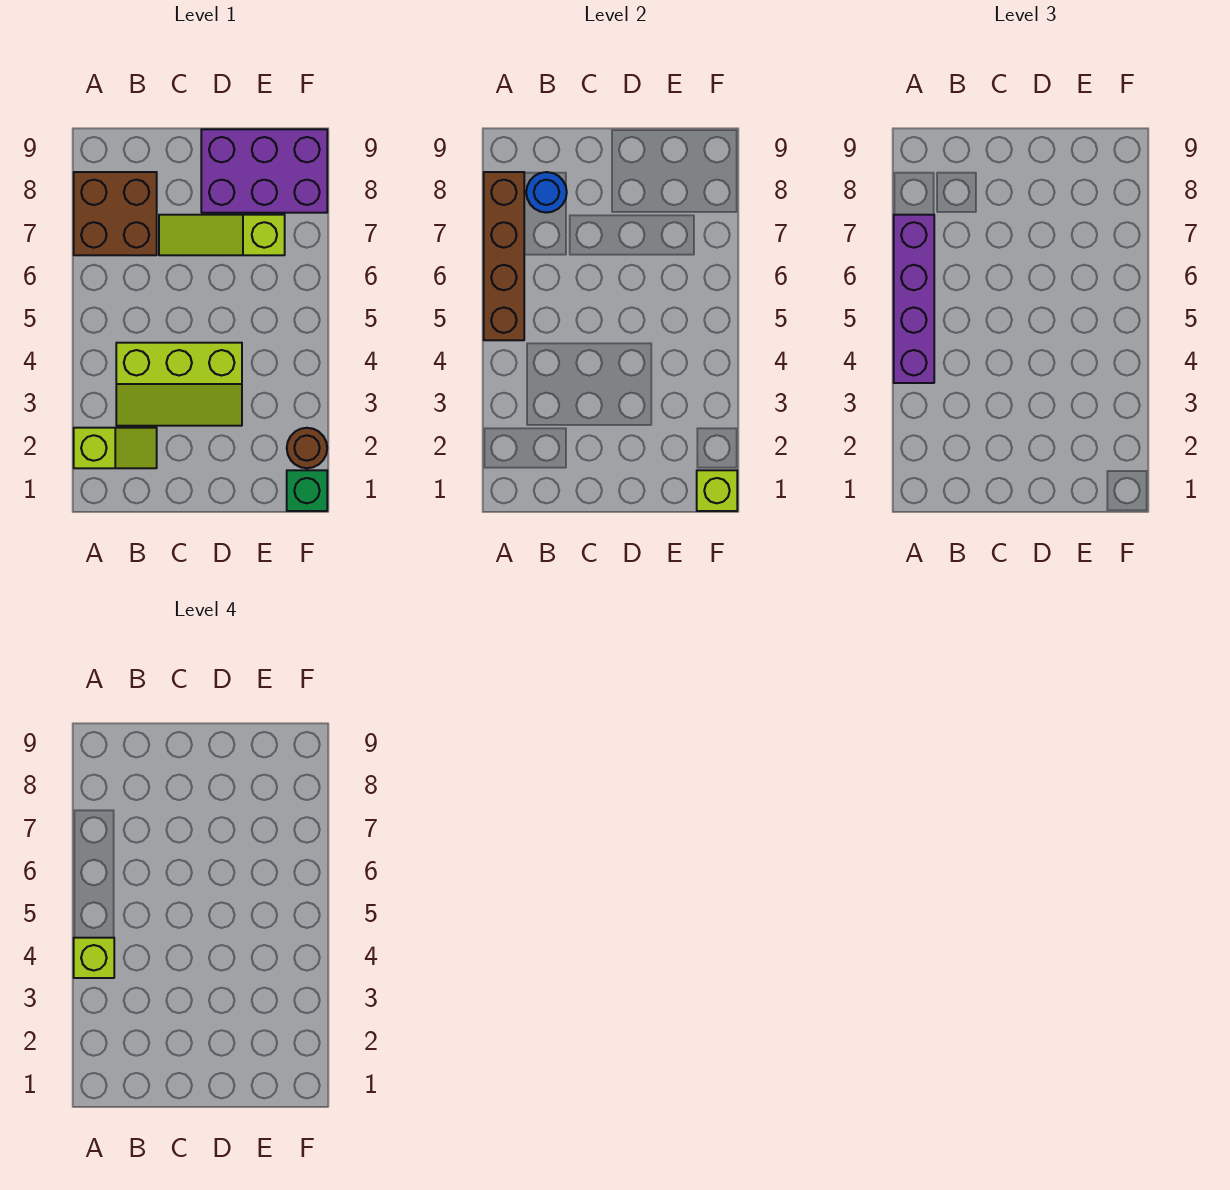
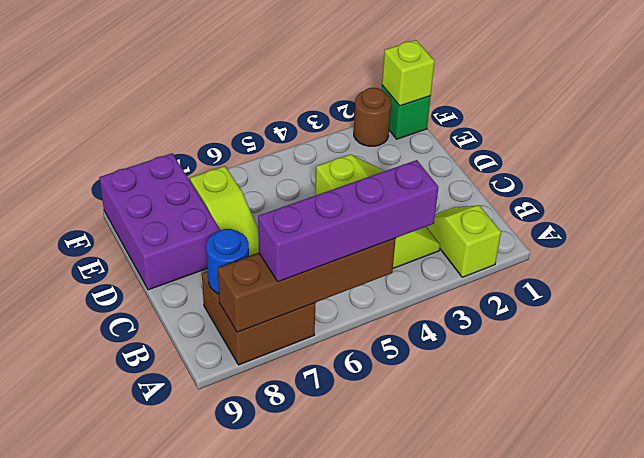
lime 1x1 brick [74,938,114,978] -> none

